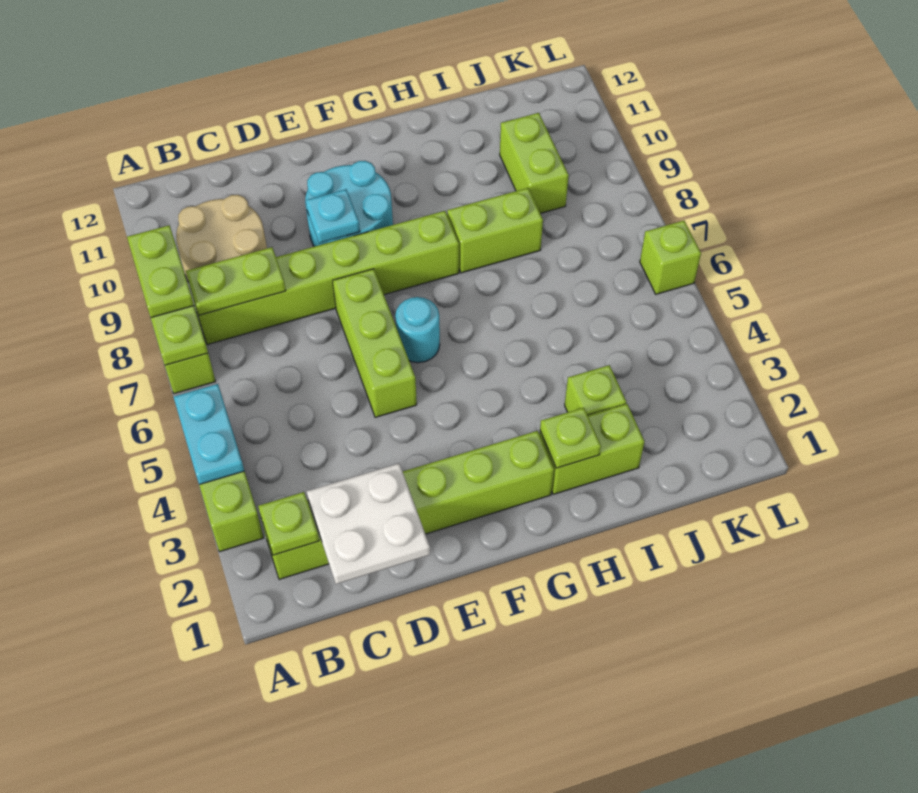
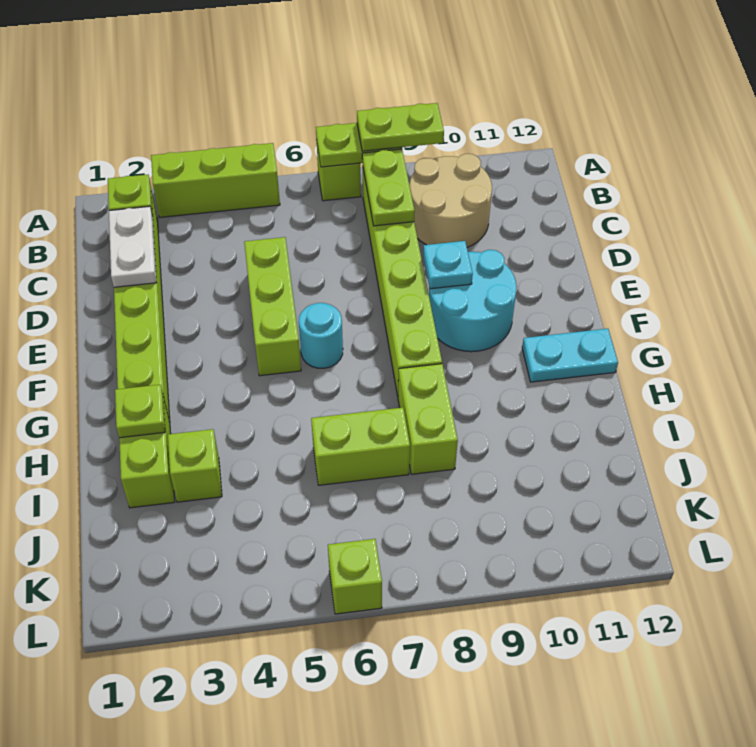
cyan 1x2 plate [174,384,244,485] -> cyan 1x2 plate moved to [522,329,618,382]
white 2x2 plate [307,463,430,584] -> white 1x2 plate [109,206,156,287]
lime 1x3 brick [333,269,417,417] -> lime 1x3 brick turned to [244,237,301,376]
lime 1x2 brick [500,113,569,213] -> lime 1x2 brick moved to [311,407,410,485]

